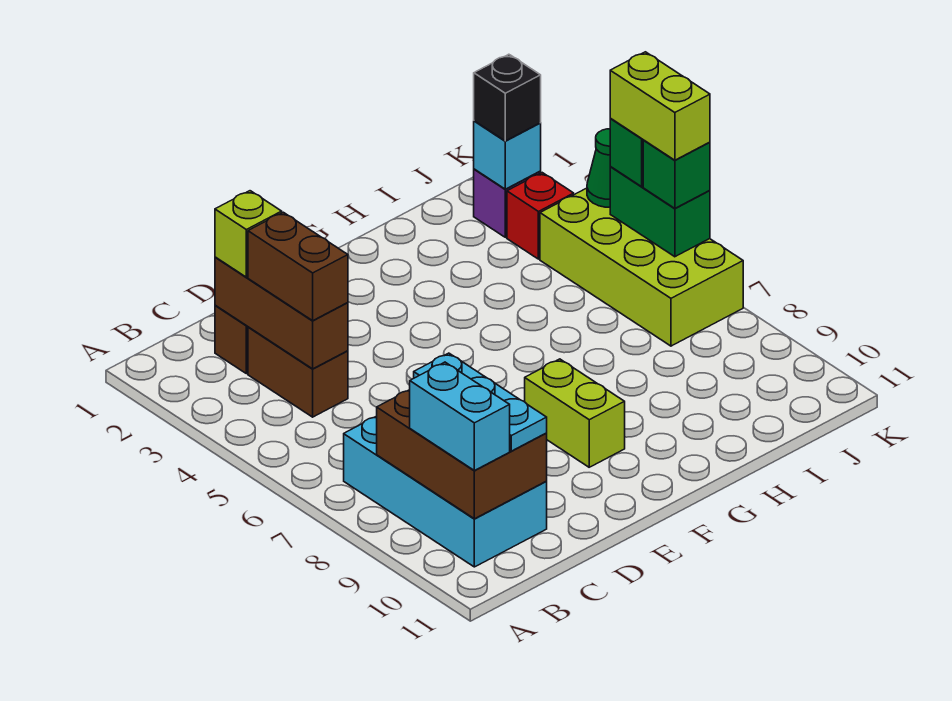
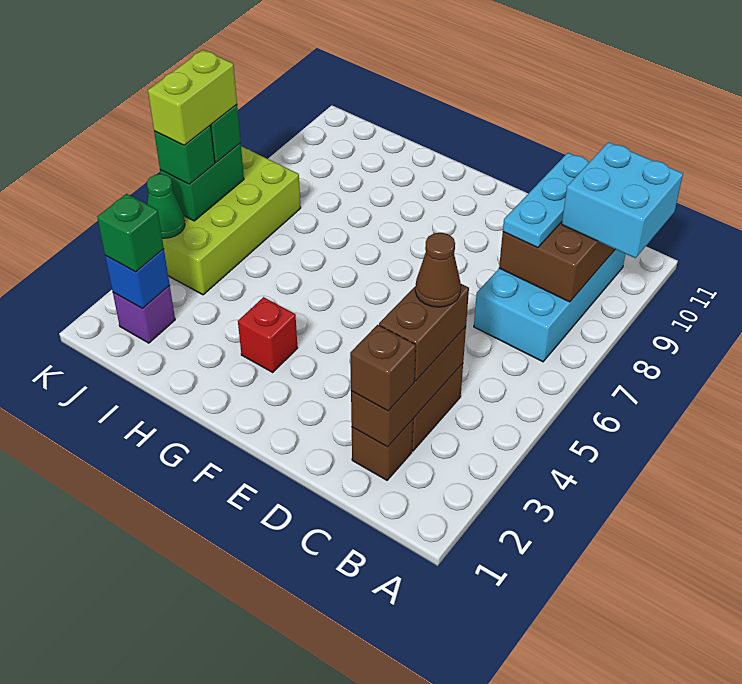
cyan 1x2 brick [410,362,510,471] -> cyan 2x2 brick [562,142,683,258]
lime 1x1 brick [215,191,282,277] -> brown 1x1 brick [350,325,416,411]
none -> brown 1x1 cone [415,233,461,307]
lime 1x2 brick [525,359,625,467] -> none
cyan 1x1 brick [474,121,541,189] -> blue 1x1 brick [105,249,170,308]
black 1x1 brick [474,54,541,141] -> green 1x1 brick [97,194,164,272]
red 1x1 brick [507,173,574,259] -> red 1x1 brick moved to [238,297,298,372]

